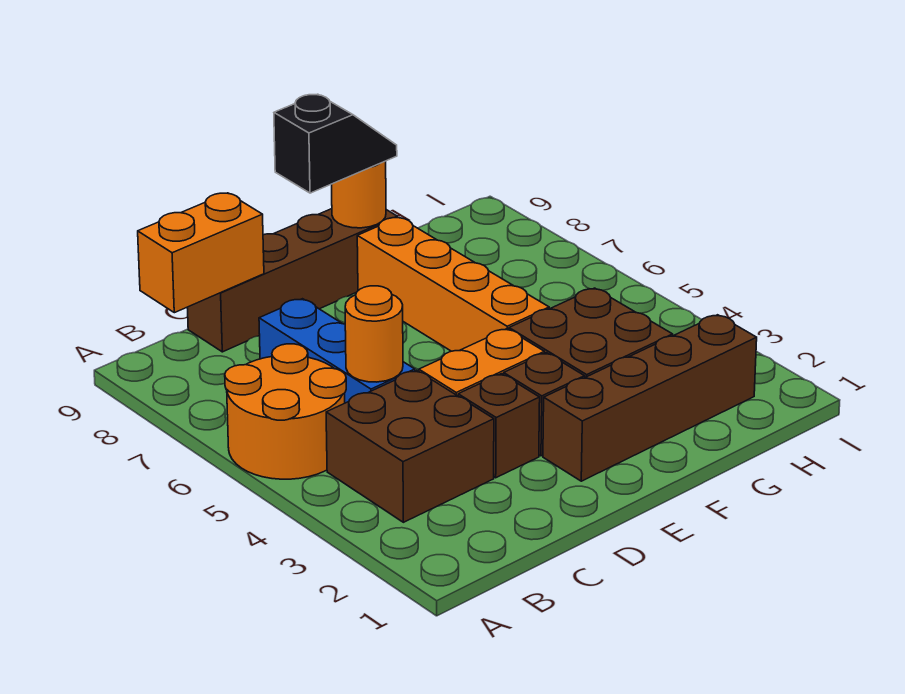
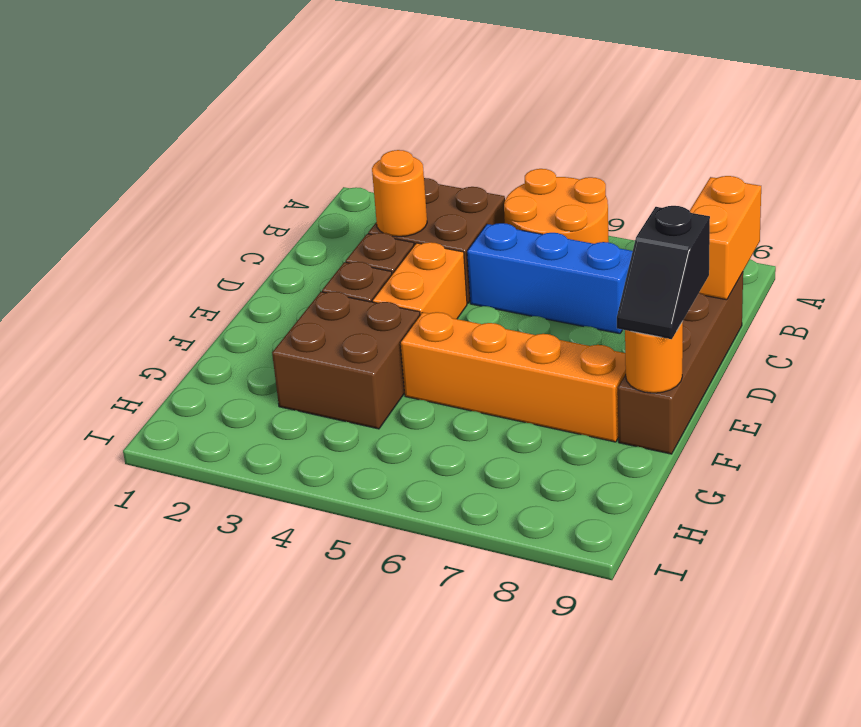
orange 1x1 round brick [345,286,403,382] -> orange 1x1 round brick moved to [372,150,427,237]
brown 1x4 brick [543,315,757,481] -> none

